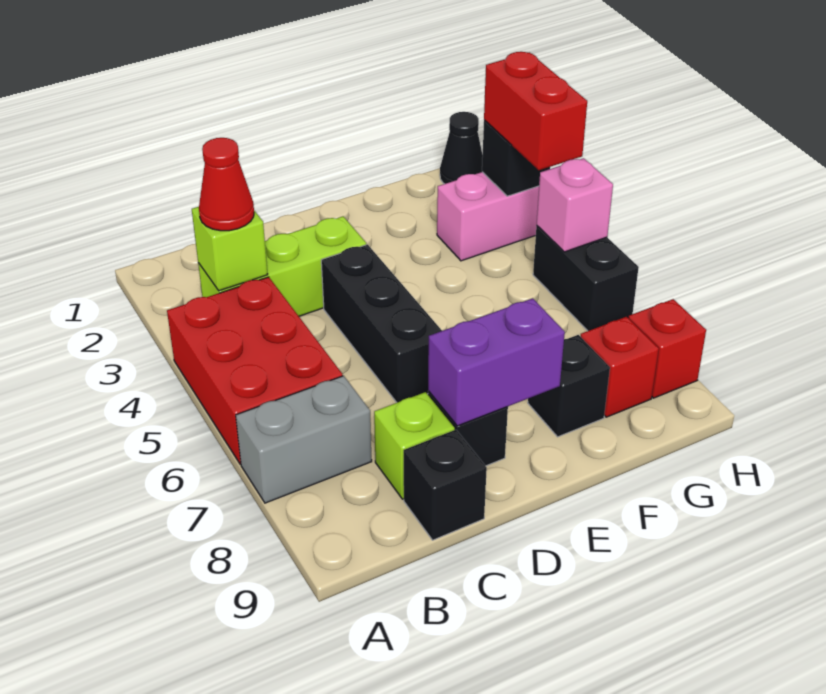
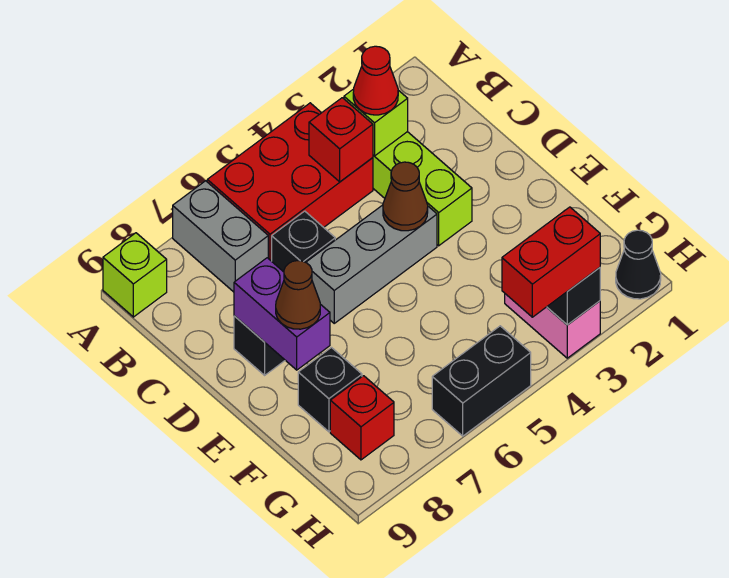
lime 1x1 brick [374,392,455,499] -> lime 1x1 brick moved to [103,233,167,317]
black 1x1 brick [404,430,487,540] -> black 1x1 brick moved to [272,211,335,272]
black 1x3 brick [321,245,442,403] -> grey 1x3 brick [306,205,437,323]
none -> brown 1x1 cone [383,162,428,231]
none -> brown 1x1 cone [276,261,320,329]
pink 1x1 brick [537,158,613,252] -> none
red 1x1 brick [629,299,706,398] -> red 1x1 brick moved to [309,98,373,182]

